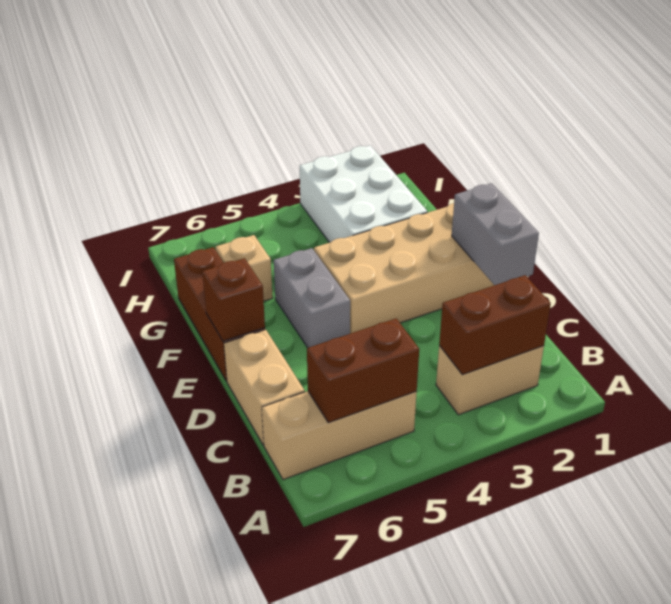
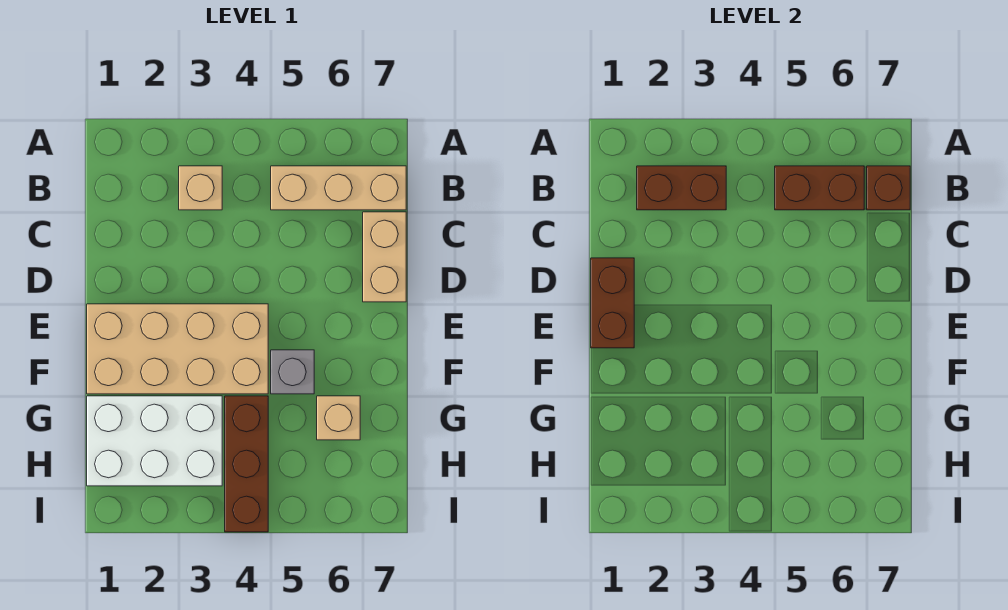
tan 1x2 brick [436,346,544,415] -> tan 1x1 brick [179,166,222,210]
grey 1x2 brick [452,183,539,285] -> brown 1x2 brick [591,258,634,348]
grey 1x2 brick [274,248,350,348] -> grey 1x1 brick [271,350,314,394]
brown 1x3 brick [174,247,265,381] -> brown 1x3 brick moved to [225,396,268,532]
brown 1x1 brick [202,258,265,341] -> brown 1x1 brick moved to [867,166,910,210]
white 2x3 brick [300,145,427,243] -> white 2x3 brick turned to [87,396,222,486]

